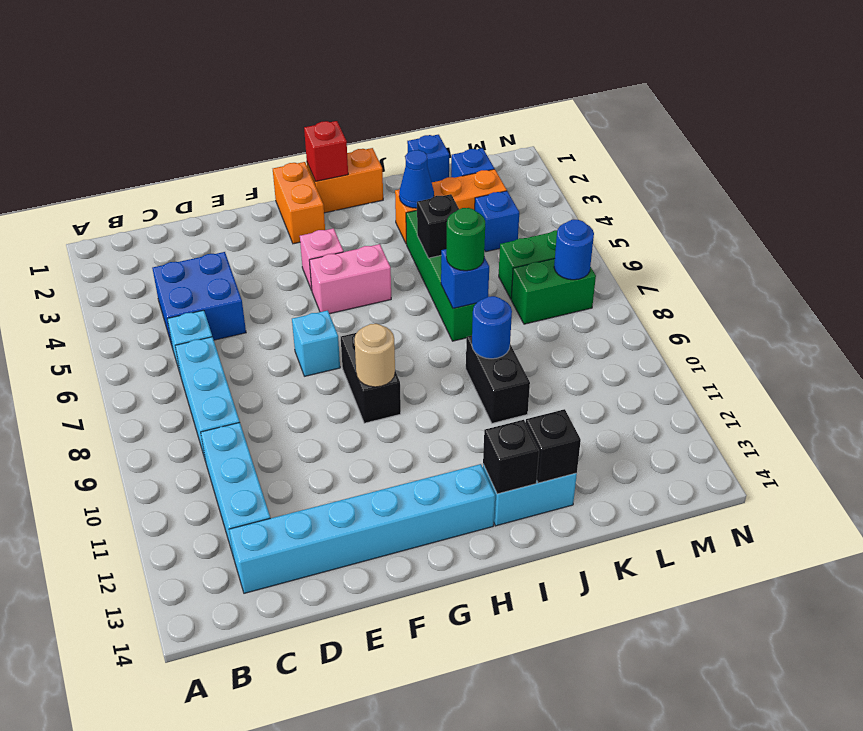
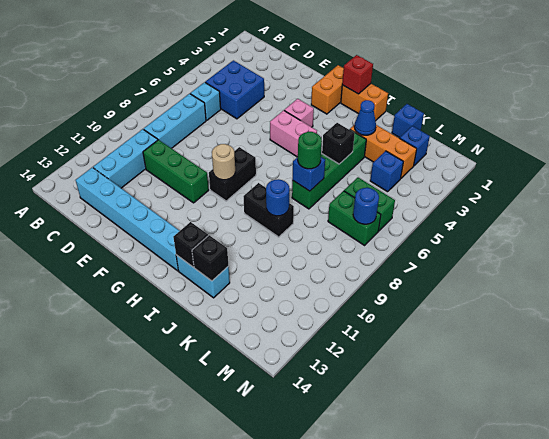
none -> green 1x3 brick [143,140,209,203]
cyan 1x1 brick [292,310,340,376] -> none
black 1x2 brick [466,336,530,423] -> black 1x2 brick turned to [243,183,294,237]

